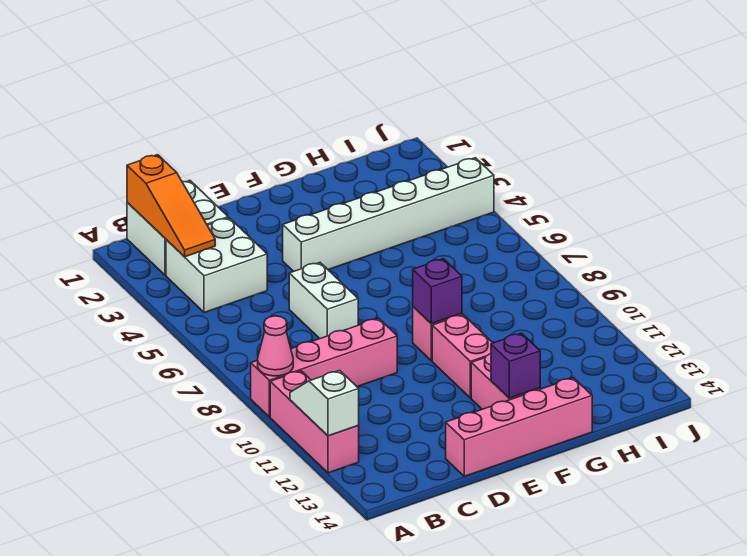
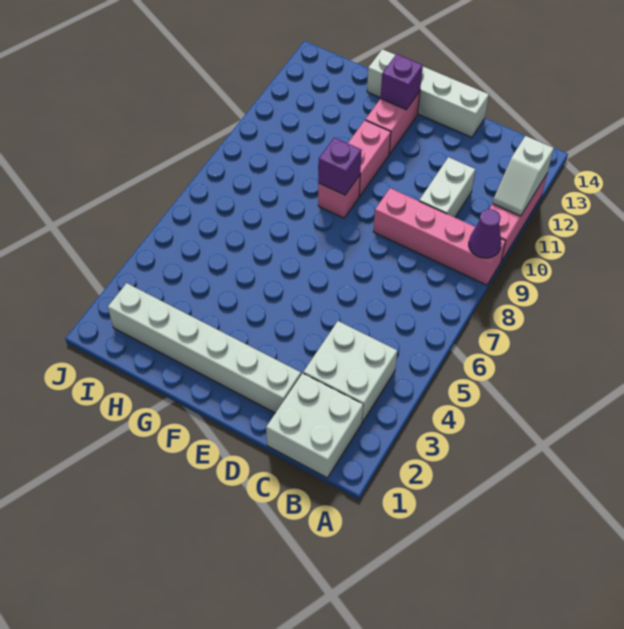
pink 1x1 cone [258,316,293,376] -> purple 1x1 cone [469,209,501,258]
orange 1x3 slope [127,155,215,257] -> none
white 1x2 brick [289,263,358,339] -> white 1x2 brick moved to [419,157,475,217]
pink 1x4 brick [446,378,592,476] -> white 1x4 brick [367,49,489,137]
white 1x6 brick [283,158,494,272] -> white 1x6 brick moved to [108,283,301,413]

